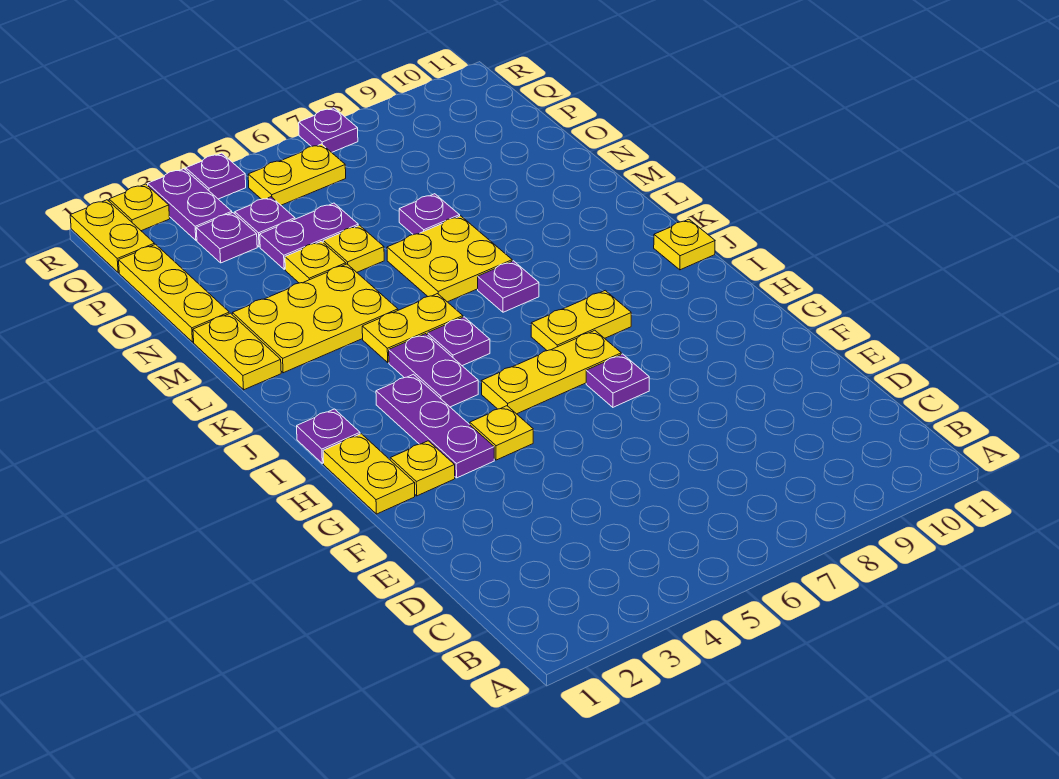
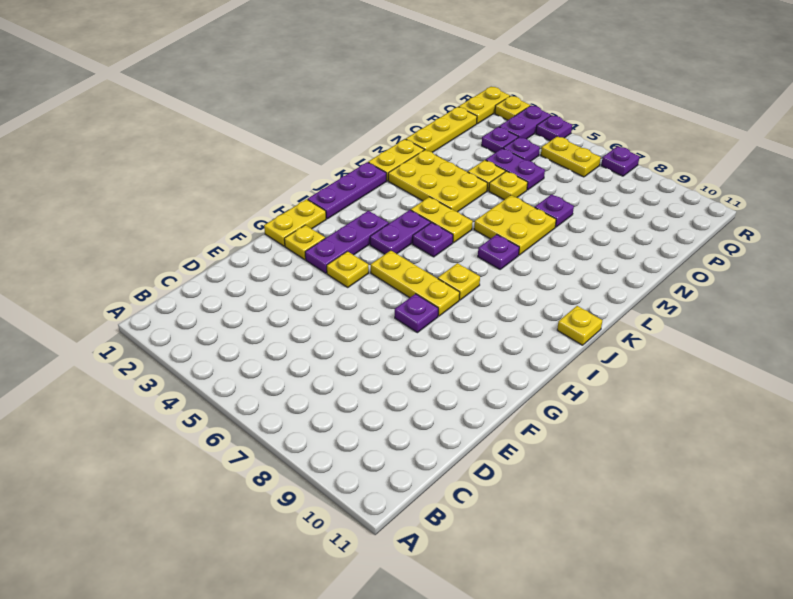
purple 1x1 plate [297,409,360,463] -> purple 1x3 plate [308,162,387,219]
yellow 1x2 plate [531,291,631,351] -> yellow 1x1 plate [438,263,480,300]

